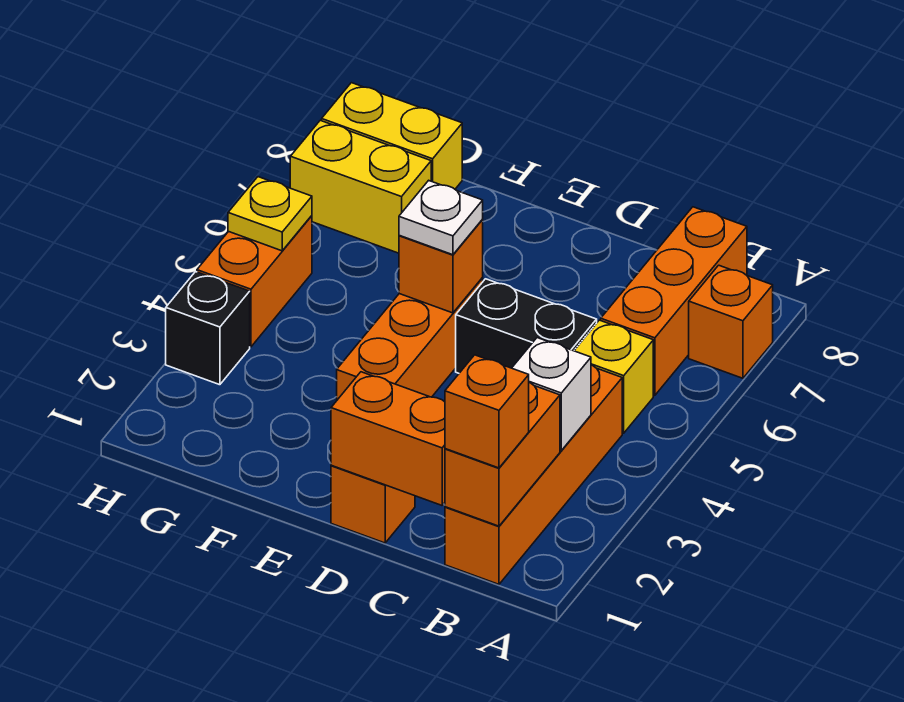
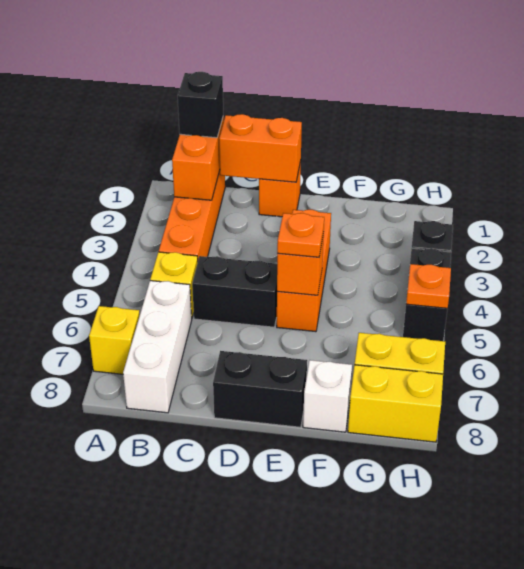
orange 1x1 brick [689,265,773,378] -> yellow 1x1 brick [89,306,140,374]
orange 1x1 brick [445,355,529,468] -> black 1x1 brick [178,72,223,138]
white 1x1 brick [512,338,591,450] -> white 1x1 brick moved to [303,360,352,432]
orange 1x3 brick [601,207,747,395] -> white 1x3 brick [123,281,192,413]
none -> black 1x2 brick [213,351,307,427]
white 1x1 plate [399,180,483,255] -> orange 1x1 plate [277,213,324,257]
orange 1x2 brick [197,216,312,347] -> black 1x2 brick [403,248,451,341]
yellow 1x1 plate [228,177,312,251] -> orange 1x1 plate [406,264,451,308]

